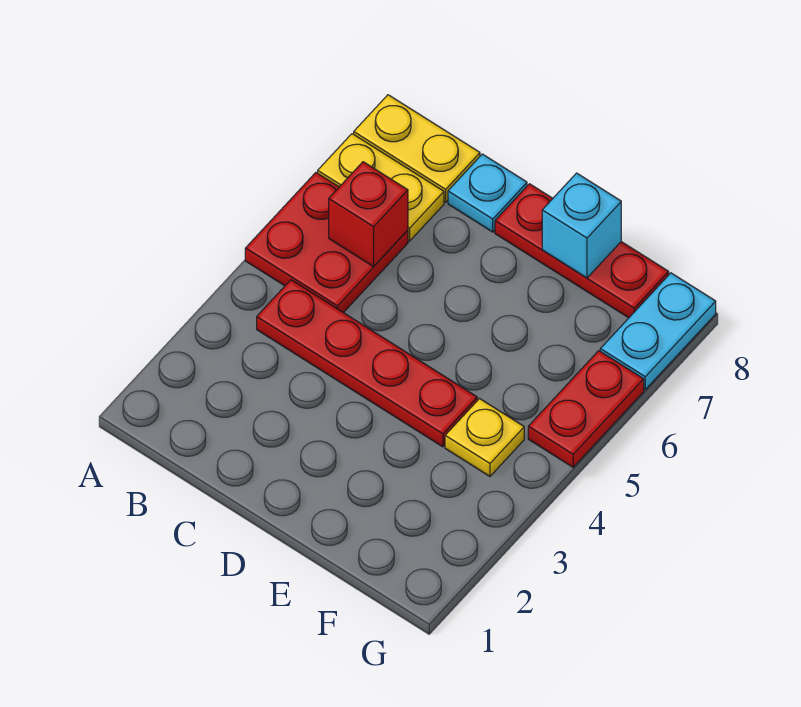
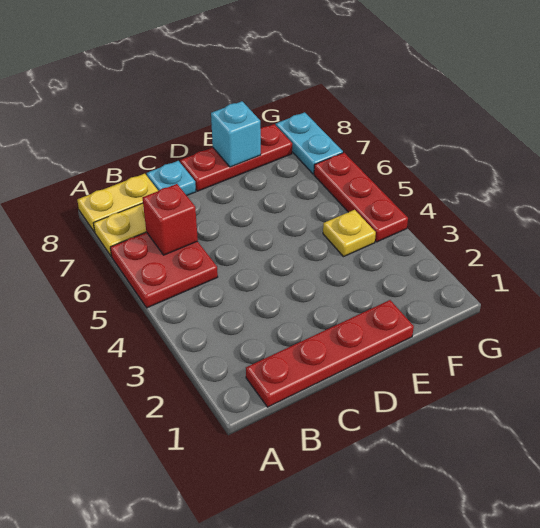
red 1x4 plate [257,280,477,447] -> red 1x4 plate moved to [246,300,414,407]
red 1x2 plate [528,351,644,467] -> red 1x3 plate [314,153,408,242]

